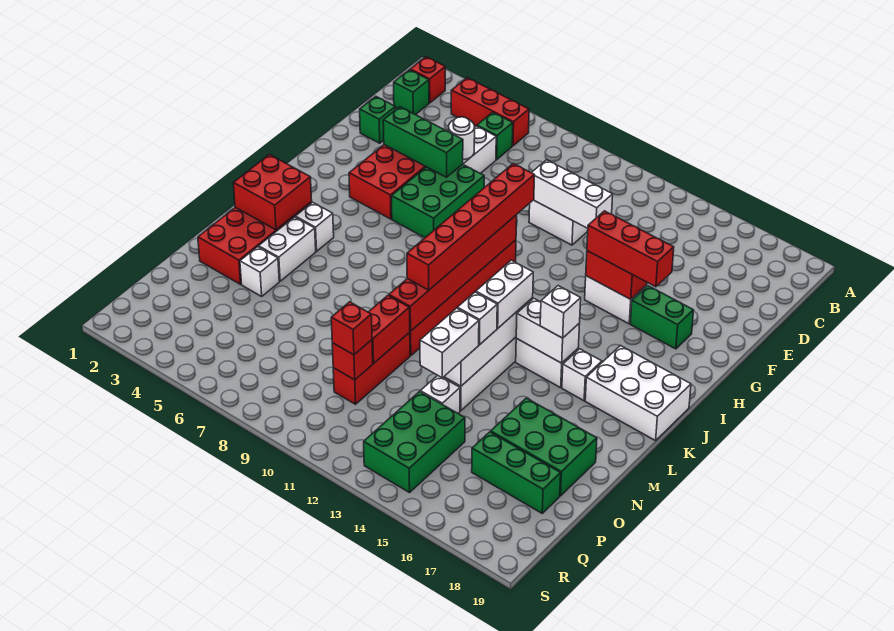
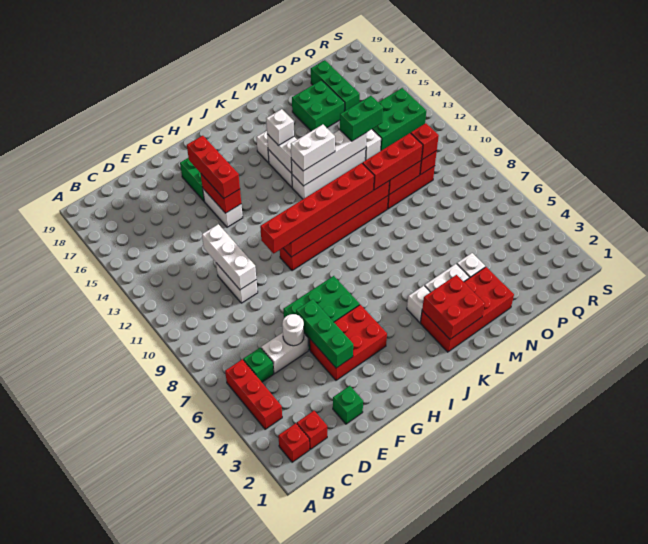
green 1x1 brick [394,70,429,115] -> red 1x1 brick [297,411,327,449]
white 2x3 brick [585,346,691,441] -> none
none -> red 1x3 brick [362,133,423,190]
white 1x1 brick [457,292,497,345] -> none
white 1x2 brick [420,308,479,378] -> green 1x2 brick [340,96,383,141]
green 2x3 brick [491,398,597,496] -> green 2x2 brick [292,80,345,131]

